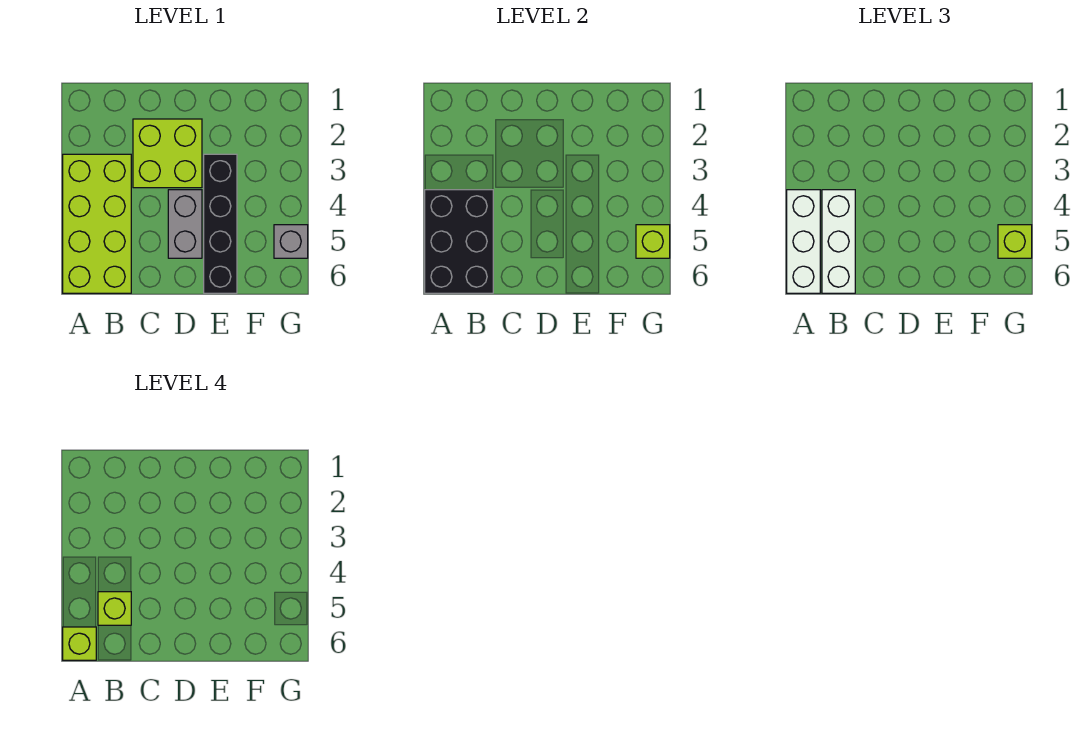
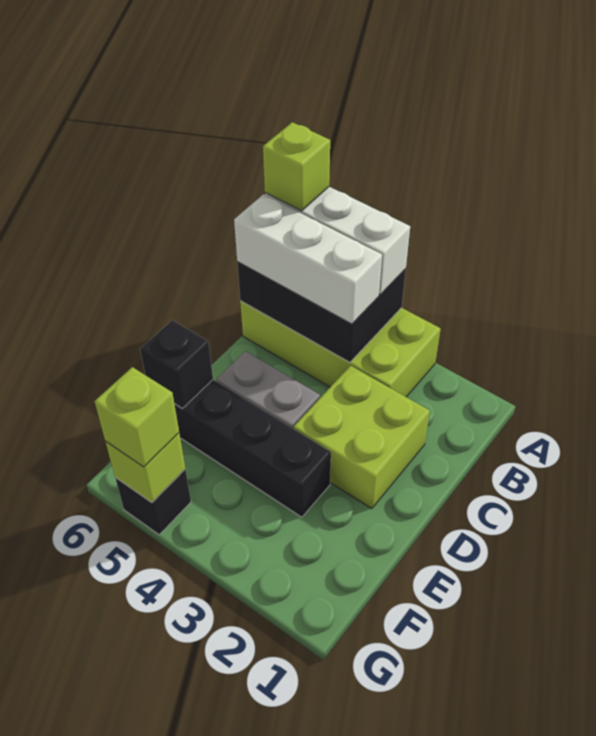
lime 1x1 brick [98,592,131,625] -> none
none -> black 1x1 brick [140,320,213,408]
grey 1x1 brick [274,225,308,258] -> black 1x1 brick [115,469,191,535]

